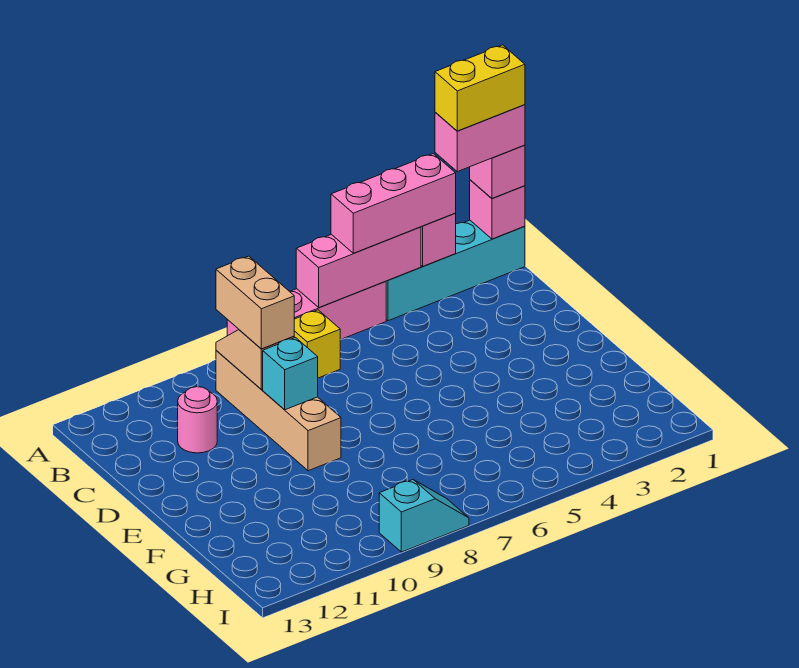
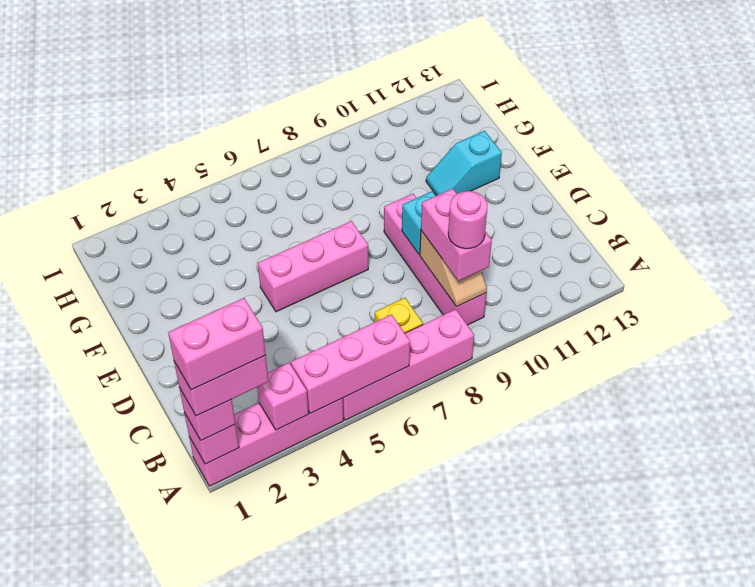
cyan 1x4 brick [386,220,525,321] -> pink 1x4 brick [189,398,343,486]
yellow 1x2 brick [435,45,525,131] -> pink 1x2 brick [168,298,266,390]
pink 1x3 brick [331,154,456,253] -> pink 1x3 brick moved to [258,221,368,312]
tan 1x4 brick [216,350,341,471] -> pink 1x4 brick [384,194,486,325]
tan 1x2 brick [216,256,294,349] -> pink 1x2 brick [421,188,492,281]
pink 1x1 round brick [178,387,217,453] -> pink 1x1 round brick moved to [448,191,487,249]
cyan 1x2 slope [379,480,469,552] -> cyan 1x2 slope moved to [426,131,502,196]

